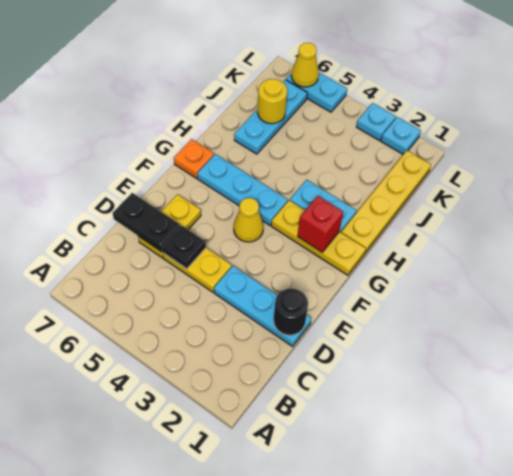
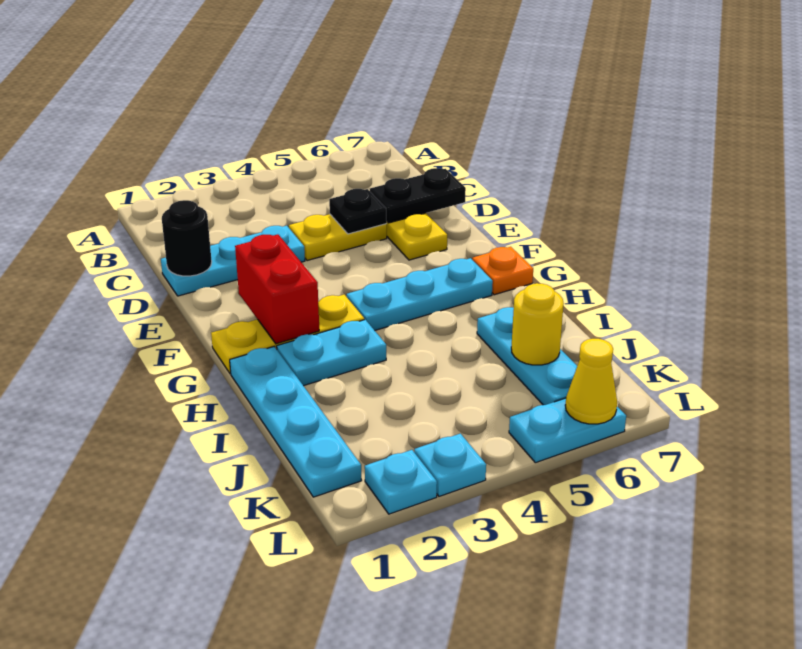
yellow 1x1 cone [234,198,263,242] -> none
red 1x1 brick [298,196,343,252] -> red 1x2 brick [235,234,319,344]
yellow 1x4 plate [341,151,431,253] -> cyan 1x4 plate [230,347,362,497]

